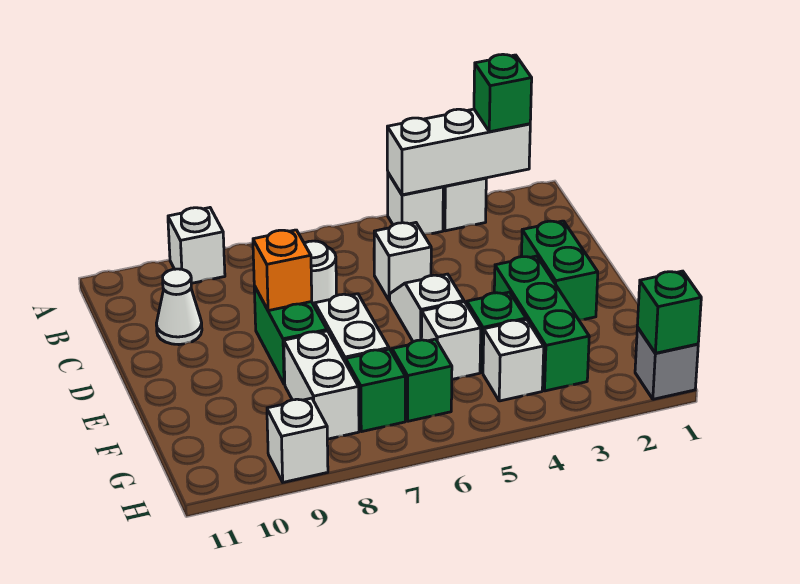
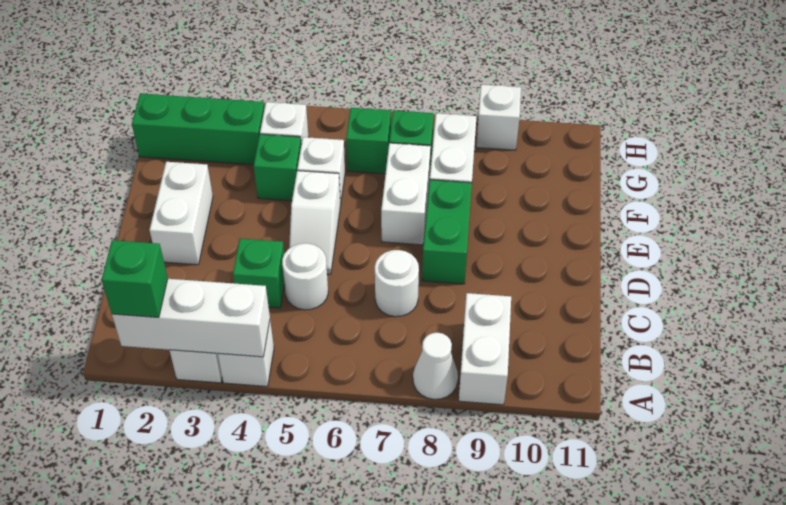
white 1x1 brick [168,208,225,283] -> white 1x2 brick [459,293,511,405]
white 1x1 brick [374,223,431,301] -> white 1x1 round brick [282,243,328,310]
white 1x1 cone [156,269,202,345] -> white 1x1 cone moved to [413,333,458,399]
green 1x2 brick [521,221,598,320] -> white 1x2 brick [150,162,213,265]
orange 1x1 brick [253,230,312,311] -> none
green 1x3 brick [494,256,589,391] -> green 1x3 brick turned to [132,94,265,165]
grey 1x1 brick [635,327,698,399] -> none
green 1x1 brick [637,271,701,353] -> green 1x1 brick moved to [233,238,285,308]

